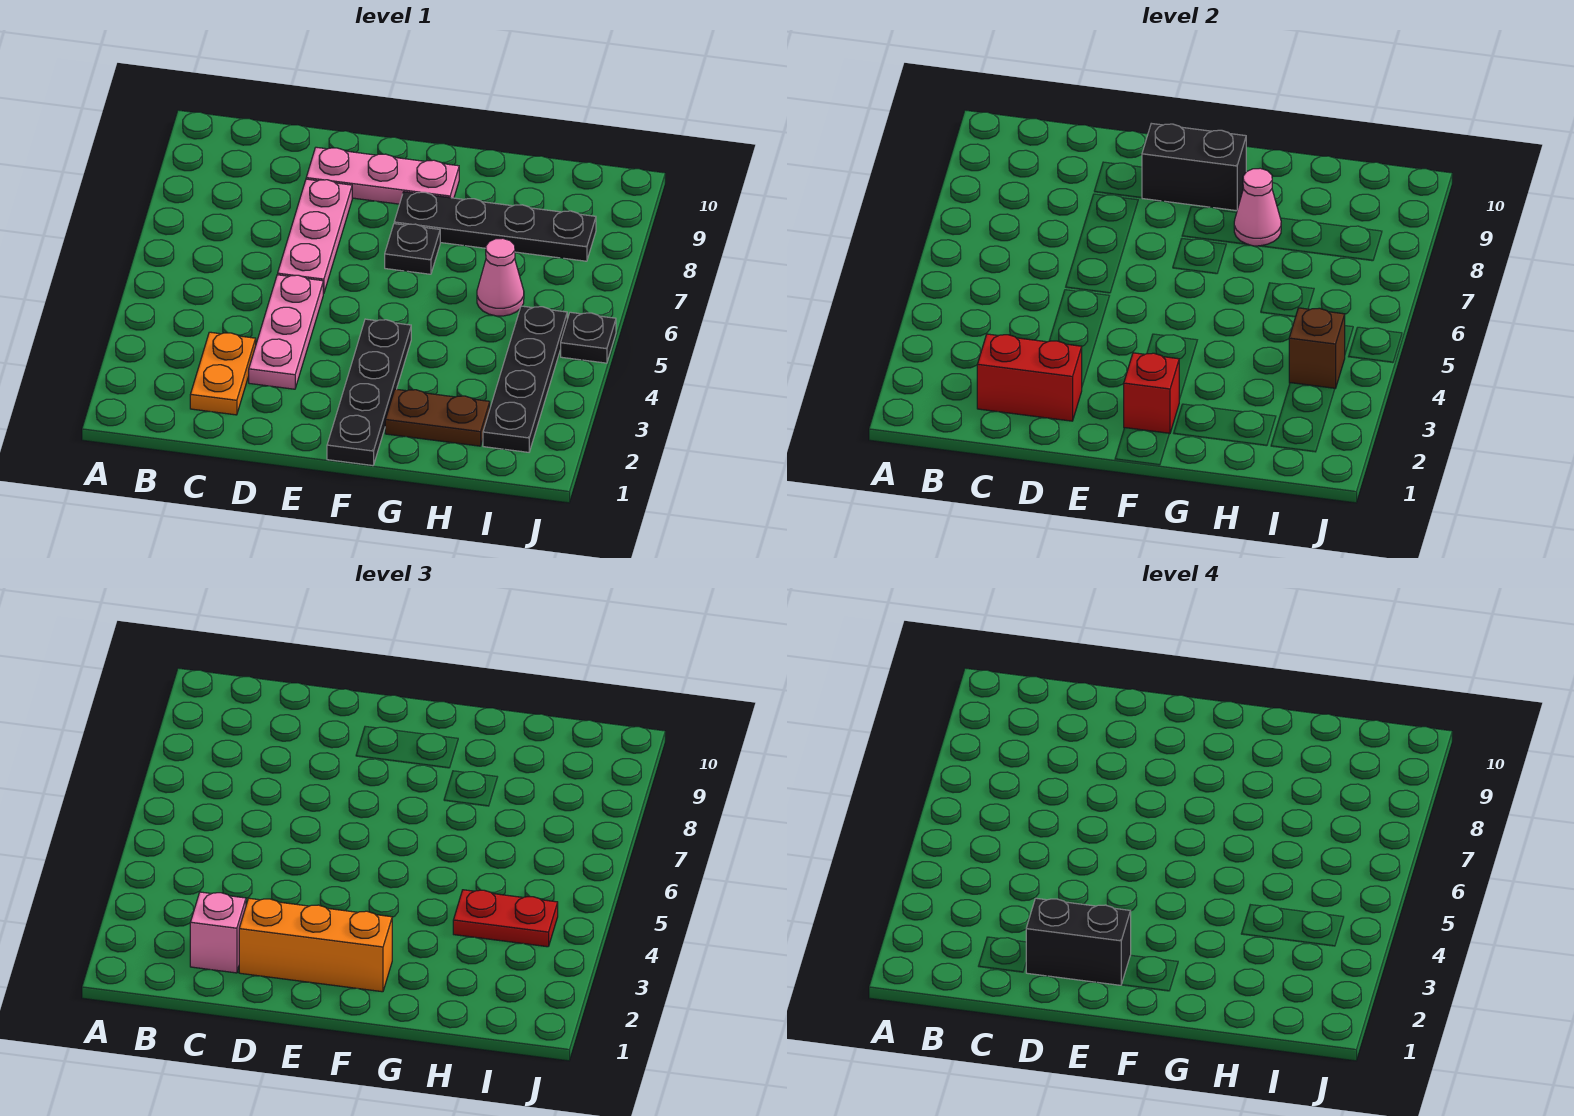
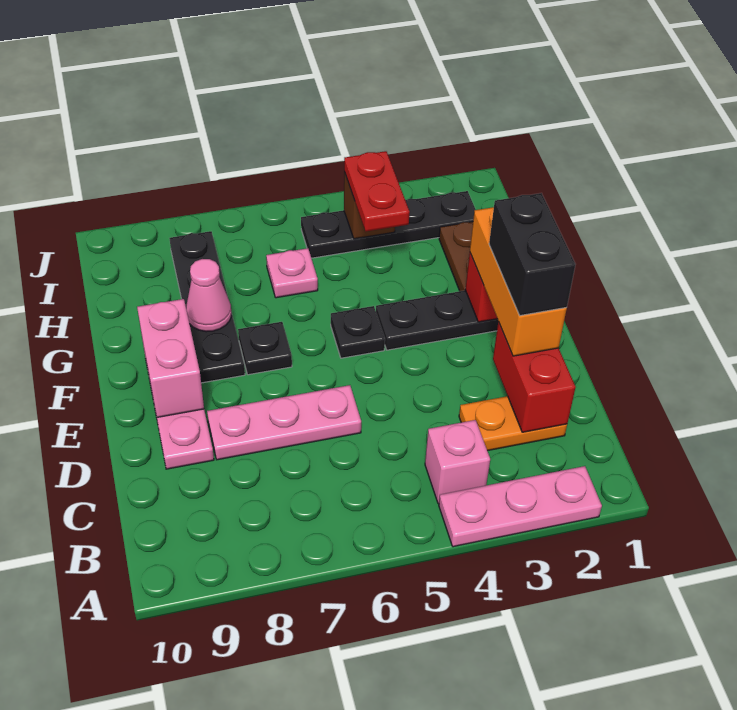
pink 1x1 brick [190,892,246,973] -> pink 1x1 brick moved to [425,420,490,504]
pink 1x3 plate [249,275,323,389] -> pink 1x3 plate moved to [439,466,602,547]
black 1x2 brick [1142,123,1246,211] -> pink 1x2 brick [137,299,204,417]
pink 1x1 cone [477,238,524,316] -> pink 1x1 plate [266,248,318,298]
black 1x1 plate [561,312,616,363] -> black 1x1 plate moved to [331,306,385,358]

